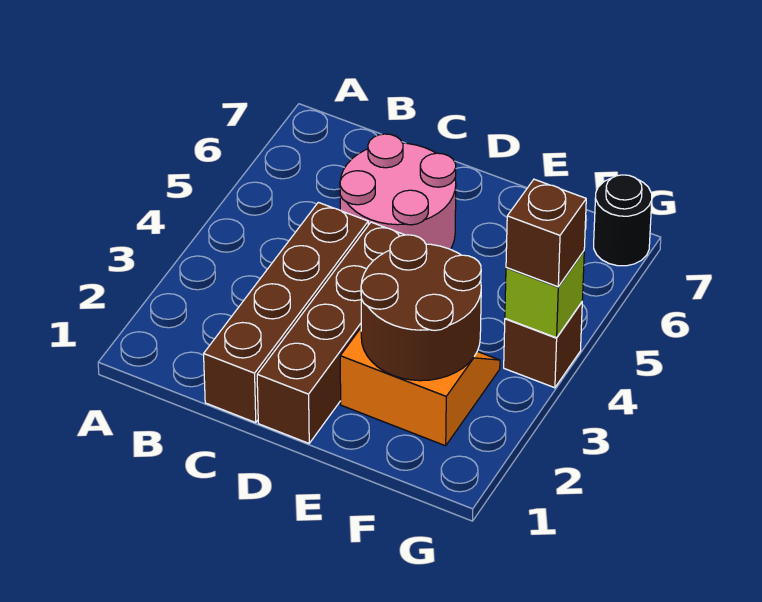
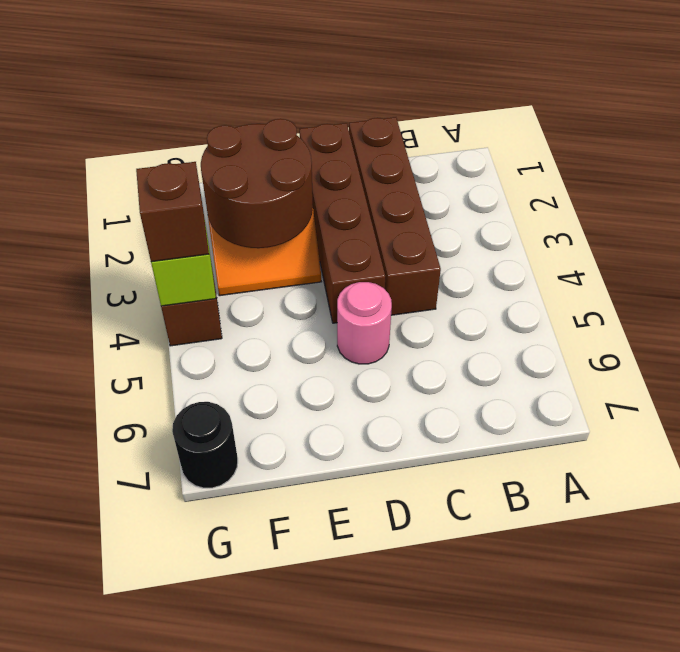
pink 2x2 round brick [340,134,456,249] -> pink 1x1 round brick [337,282,392,364]

